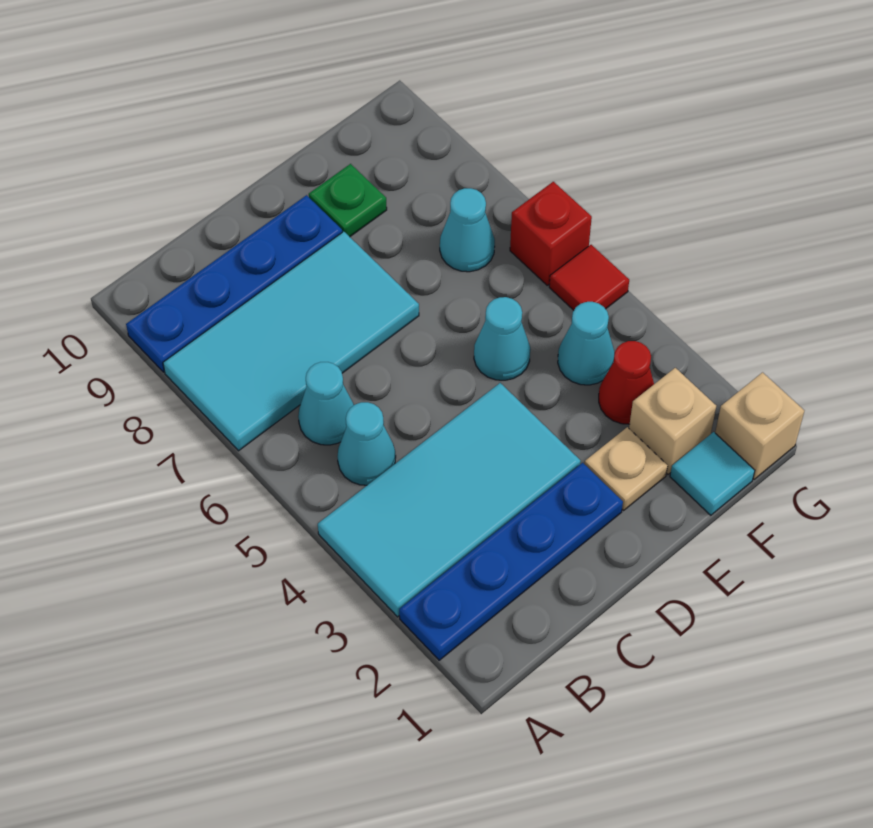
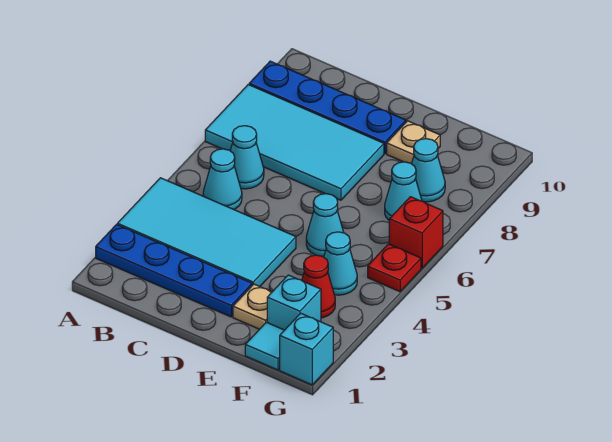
green 1x1 plate [309,164,387,237] -> tan 1x1 plate [387,121,440,164]
tan 1x1 brick [629,368,716,474] -> cyan 1x1 brick [267,275,321,330]
none -> cyan 1x1 cone [412,139,445,202]
tan 1x1 brick [715,372,804,479] -> cyan 1x1 brick [280,313,333,385]
red 1x1 tile [549,245,629,310] -> red 1x1 plate [368,244,421,292]

